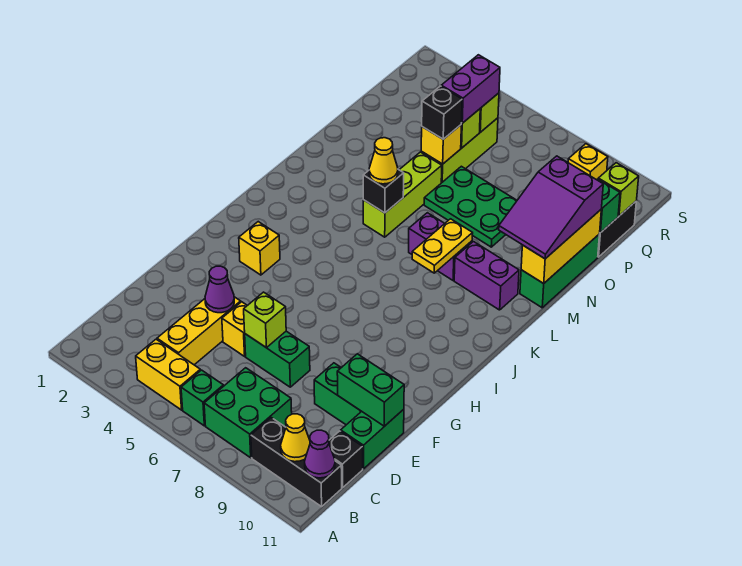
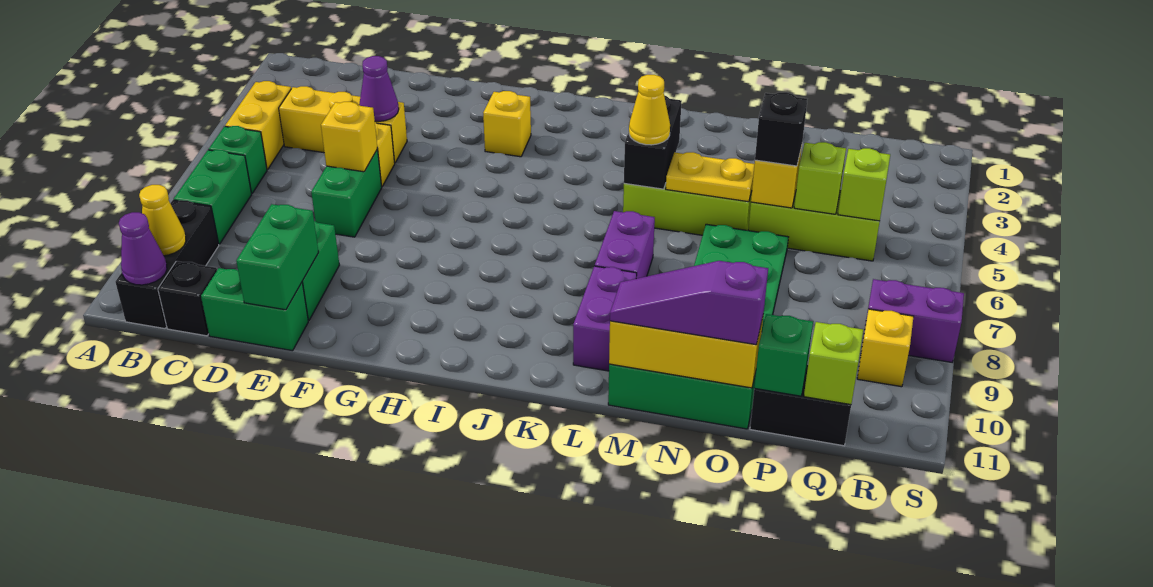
green 2x2 brick [204,368,292,458] -> green 1x2 brick [174,150,252,244]
lime 1x1 brick [244,292,286,348] -> yellow 1x1 brick [321,102,378,172]
yellow 1x2 plate [412,219,473,273] -> yellow 1x2 plate moved to [666,152,754,202]
black 1x1 brick [363,170,404,213] -> black 1x2 brick [624,96,682,189]
purple 2x3 slope [499,156,603,259] -> purple 1x3 slope [610,261,768,345]
purple 1x2 brick [441,55,500,123] -> purple 1x2 brick moved to [863,279,964,362]

